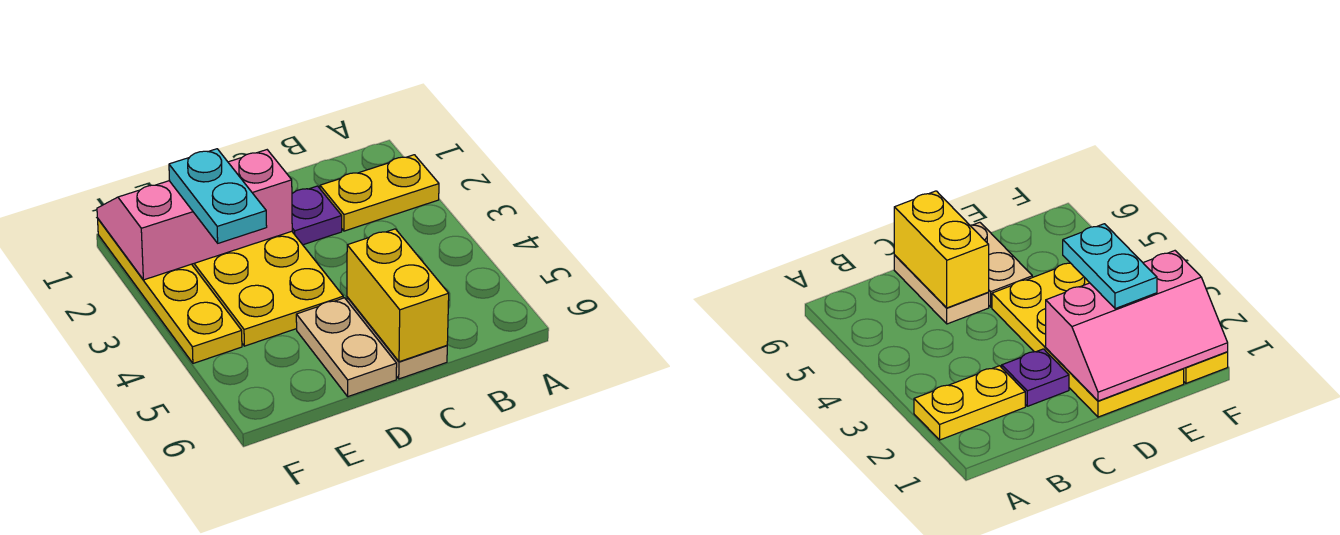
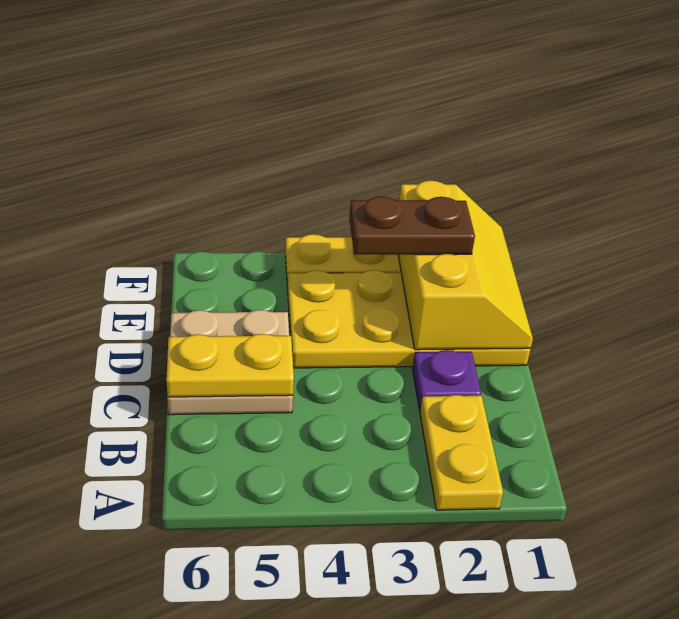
yellow 1x2 brick [347,229,449,362] -> yellow 1x2 plate [166,334,294,397]
pink 2x3 slope [97,150,292,280] -> yellow 2x3 slope [398,180,533,350]
cyan 1x2 plate [169,149,267,243] -> brown 1x2 plate [349,197,475,255]

